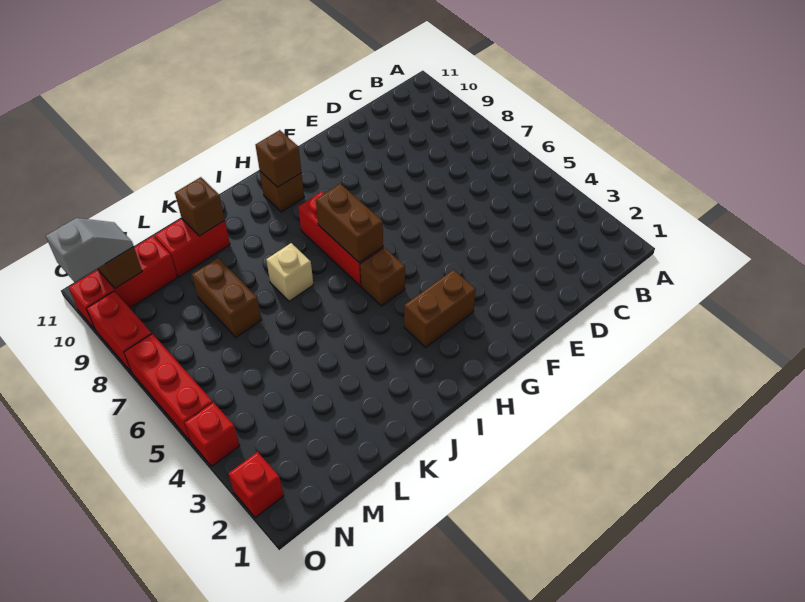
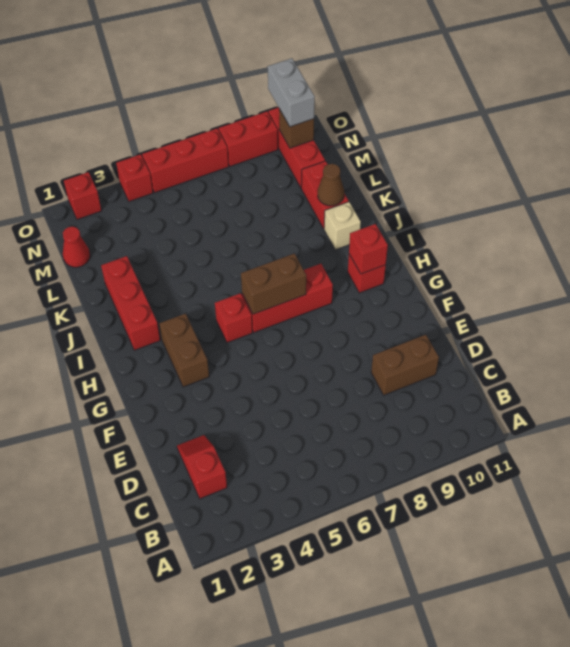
none -> red 1x2 slope [177,435,227,499]
brown 1x1 brick [360,248,405,306] -> red 1x1 brick [215,293,253,343]
brown 1x1 brick [260,172,304,212] -> red 1x1 brick [348,254,386,293]
brown 1x1 brick [256,130,301,187] -> red 1x1 brick [349,224,388,274]
none -> red 1x3 brick [101,256,160,350]
tan 1x1 brick [266,243,314,301] -> tan 1x1 brick moved to [324,202,361,250]
brown 1x1 brick [175,177,225,236] -> brown 1x1 cone [318,164,344,206]
brown 1x2 brick [192,258,261,337] -> brown 1x2 brick moved to [371,335,439,395]
none -> red 1x1 cone [63,227,90,267]
grey 1x2 slope [46,218,134,282] -> grey 1x2 brick [268,58,315,127]

